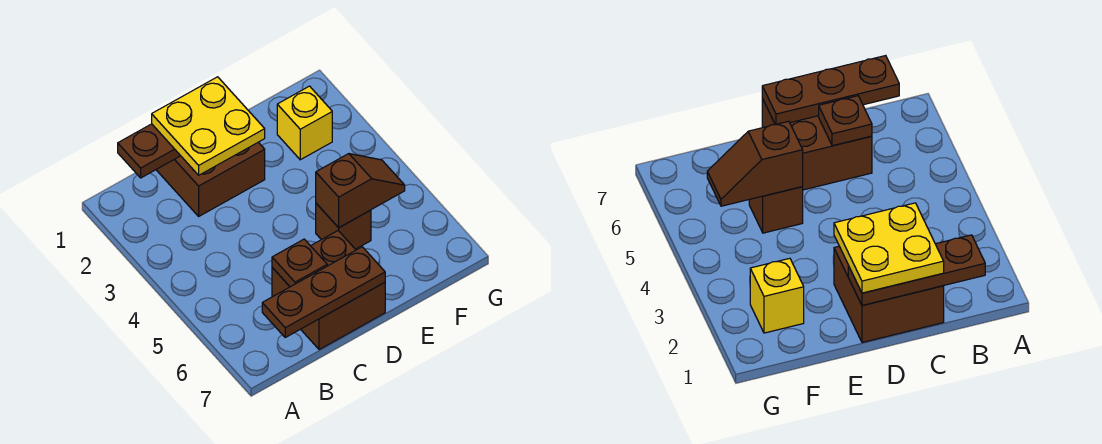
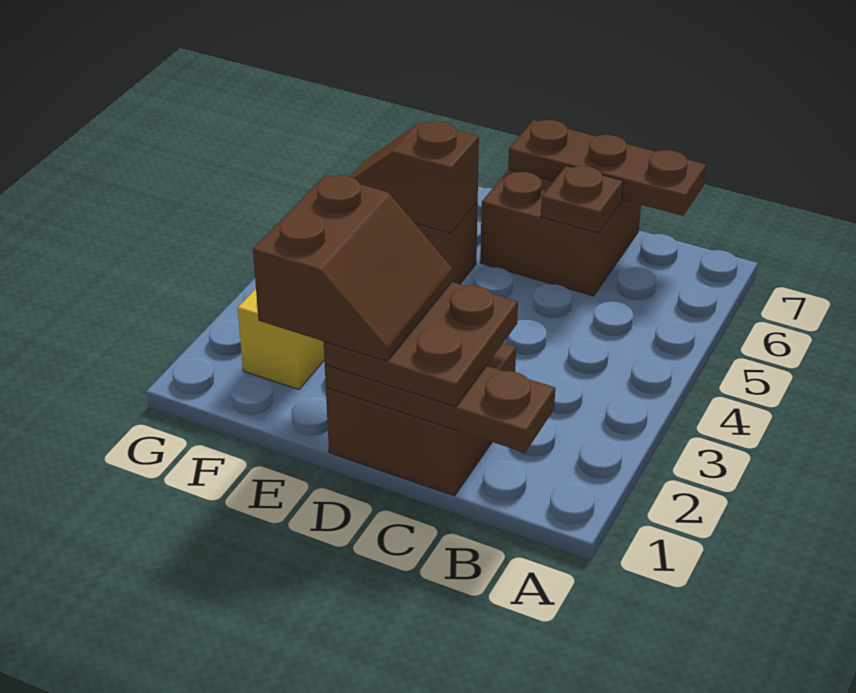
yellow 2x2 plate [152,77,265,175] -> brown 2x2 plate [324,282,518,407]
none -> brown 2x2 slope [253,175,452,361]

